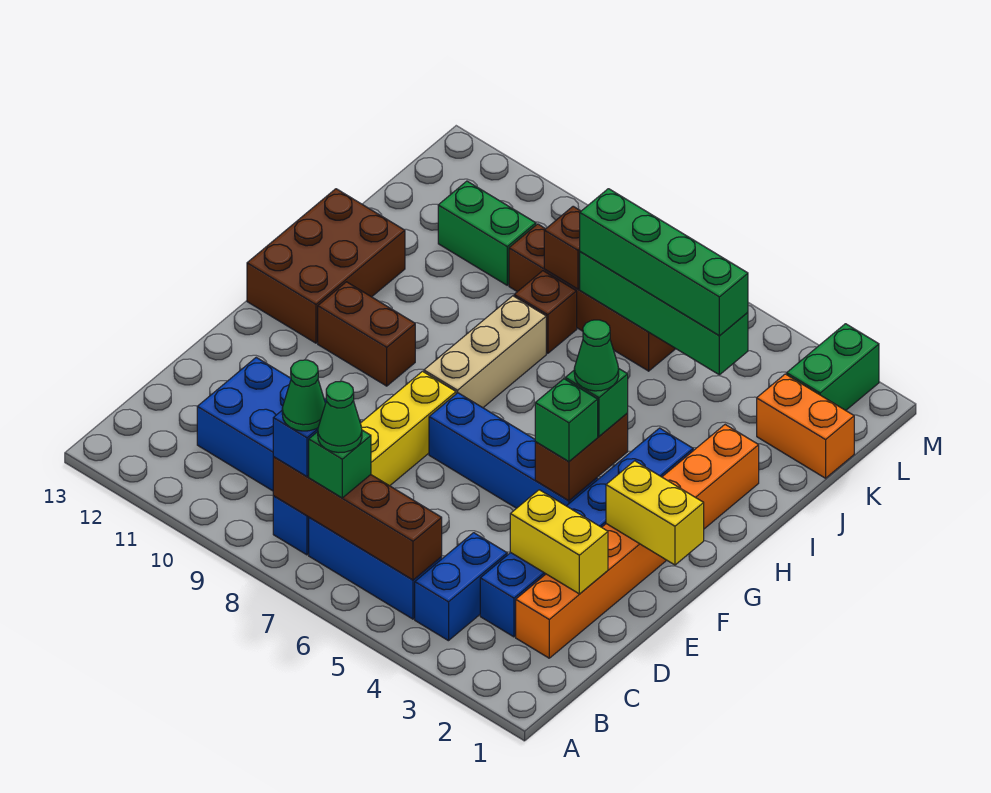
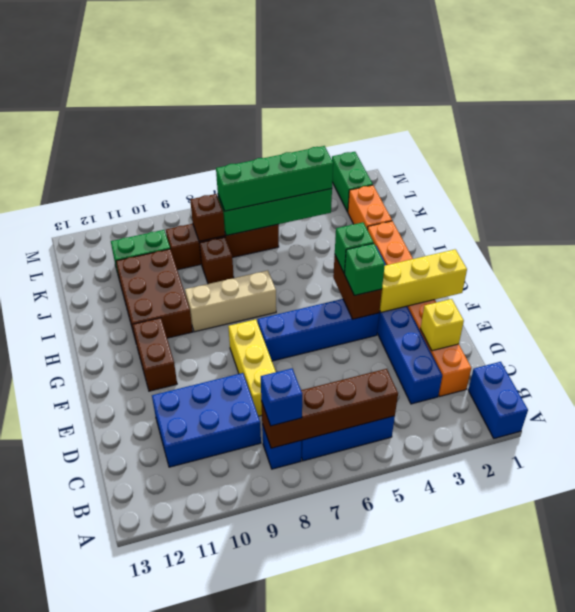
blue 1x2 brick [415,533,507,641] -> blue 1x2 brick moved to [468,362,528,438]
green 1x1 brick [309,430,371,498] -> none
green 1x1 cone [318,381,362,453] -> none
green 1x1 cone [282,360,325,431] -> none
yellow 1x2 brick [510,490,608,594] -> yellow 1x1 brick [421,299,464,351]
yellow 1x2 brick [606,461,704,565] -> yellow 1x3 brick [380,249,467,312]
green 1x1 cone [574,320,619,391] -> none
tan 1x3 brick [424,296,546,408] -> tan 1x3 brick turned to [185,270,276,332]
brown 1x2 brick [318,282,415,386] -> brown 1x2 brick turned to [133,318,177,391]
brown 2x3 brick [247,189,405,343] -> brown 2x3 brick moved to [116,249,193,341]
orange 1x2 brick [757,374,854,478] -> orange 1x2 brick turned to [348,185,392,230]

